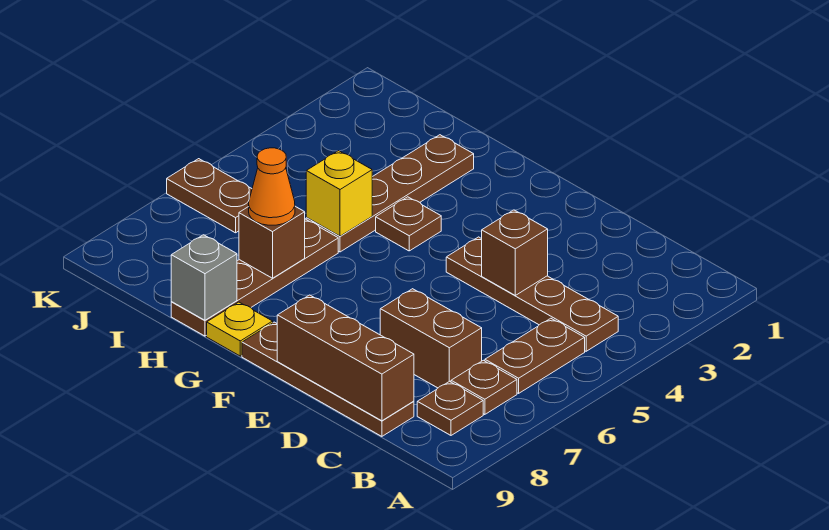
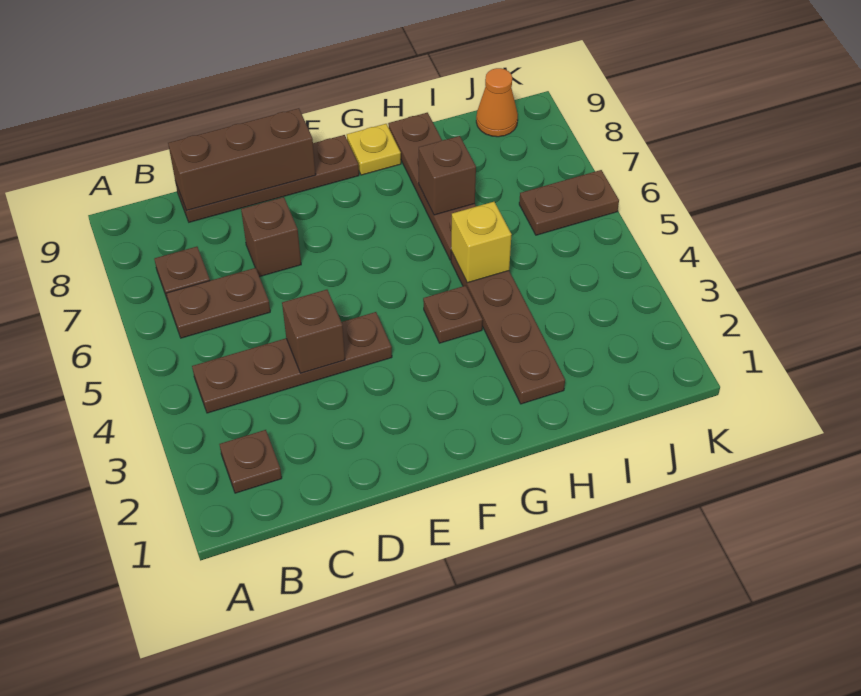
brown 1x2 plate [485,318,585,393] -> brown 1x2 plate turned to [166,268,270,338]
brown 1x1 plate [417,381,483,435] -> brown 1x1 plate moved to [219,430,282,493]
brown 1x2 brick [380,289,482,388] -> brown 1x1 brick [241,197,301,277]
orange 1x1 cone [249,148,295,225] -> orange 1x1 cone moved to [476,68,518,137]
grey 1x1 brick [171,235,237,320] -> none

